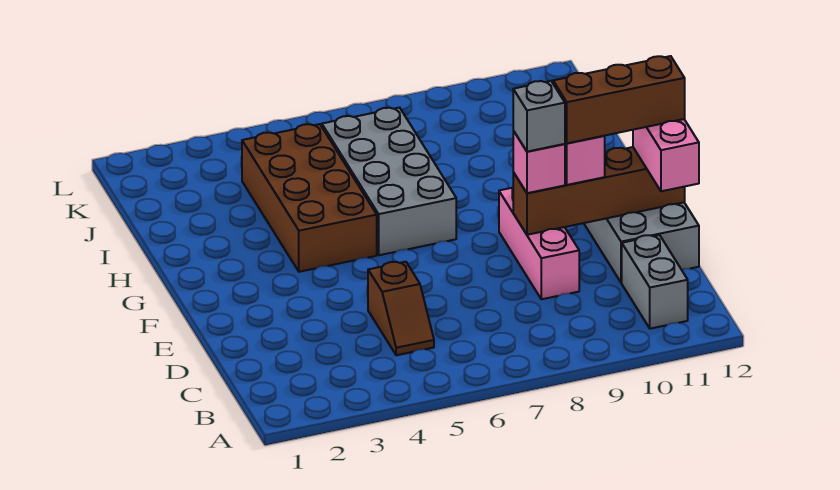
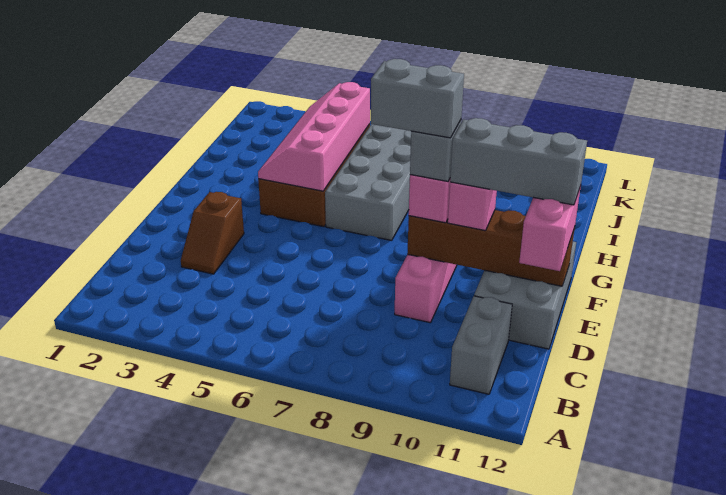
brown 1x2 slope [368,262,434,355] -> brown 1x2 slope moved to [181,192,244,274]
none -> grey 1x2 brick [371,59,464,138]
brown 1x3 brick [553,56,685,143] -> grey 1x3 brick [450,118,587,205]
none -> pink 2x4 slope [258,82,370,191]

